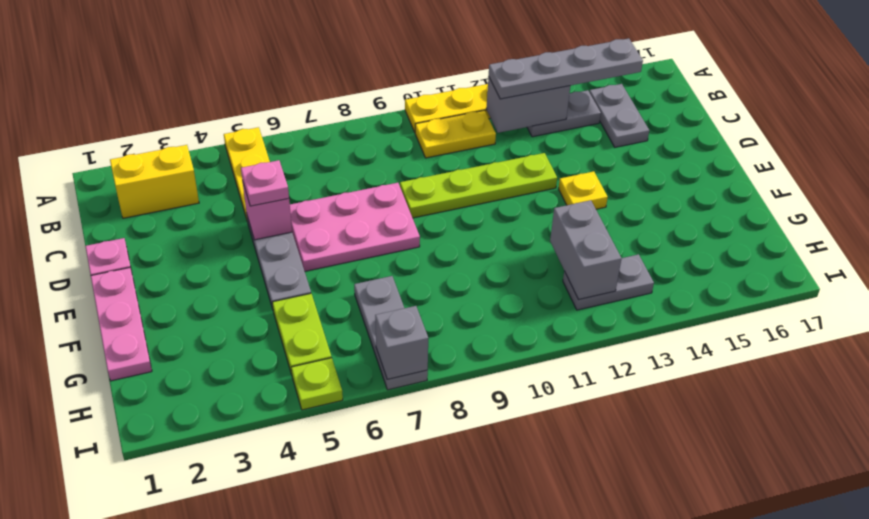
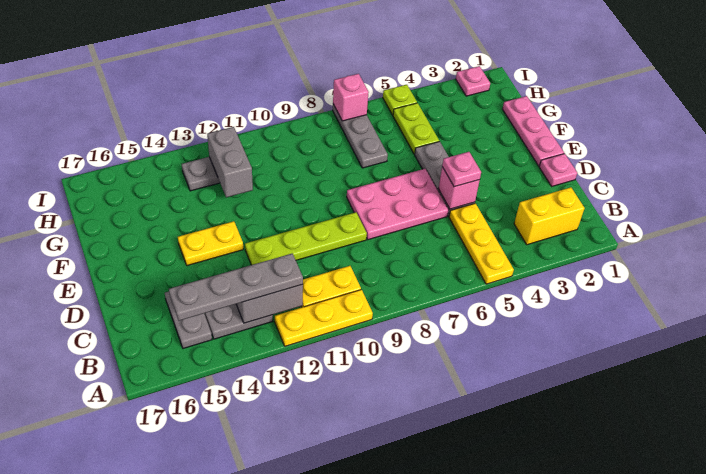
yellow 1x1 plate [558,171,608,209] -> yellow 1x2 plate [178,221,243,266]
none -> pink 1x1 plate [456,66,490,96]
grey 1x1 brick [375,306,428,379] -> pink 1x1 brick [333,74,369,121]

